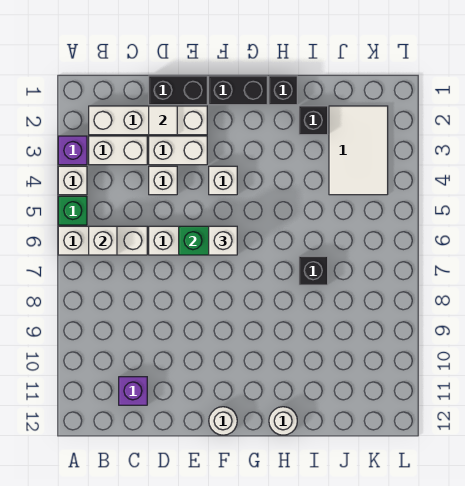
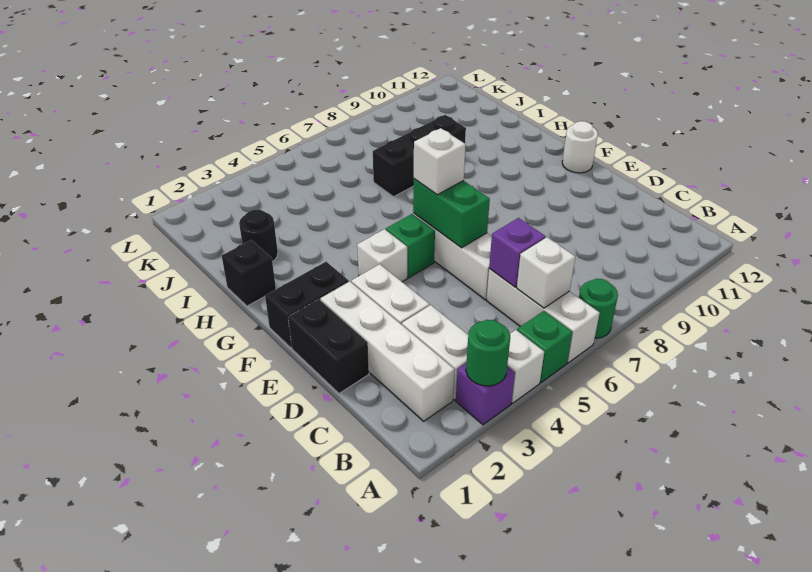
none -> green 1x1 round brick [466,320,510,386]
none -> green 1x1 round brick [579,279,618,338]
purple 1x1 brick [119,377,147,405] -> purple 1x1 brick moved to [489,218,546,287]
white 1x1 tile [149,106,177,135] -> none
white 1x1 brick [149,166,177,195] -> none
black 1x2 brick [209,76,267,105] -> black 1x2 brick turned to [265,262,349,348]
none -> green 1x1 brick [386,214,435,278]
white 1x1 round brick [269,407,297,435] -> none
black 1x1 brick [299,106,328,135] -> black 1x1 round brick [239,210,278,262]
black 1x1 brick [299,256,328,285] -> black 1x3 brick [373,115,466,197]
white 2x3 tile [329,106,388,195] -> none

